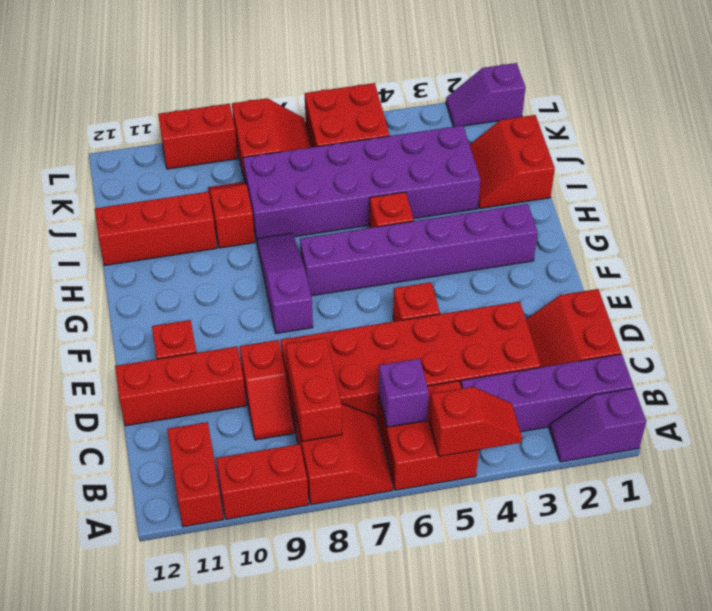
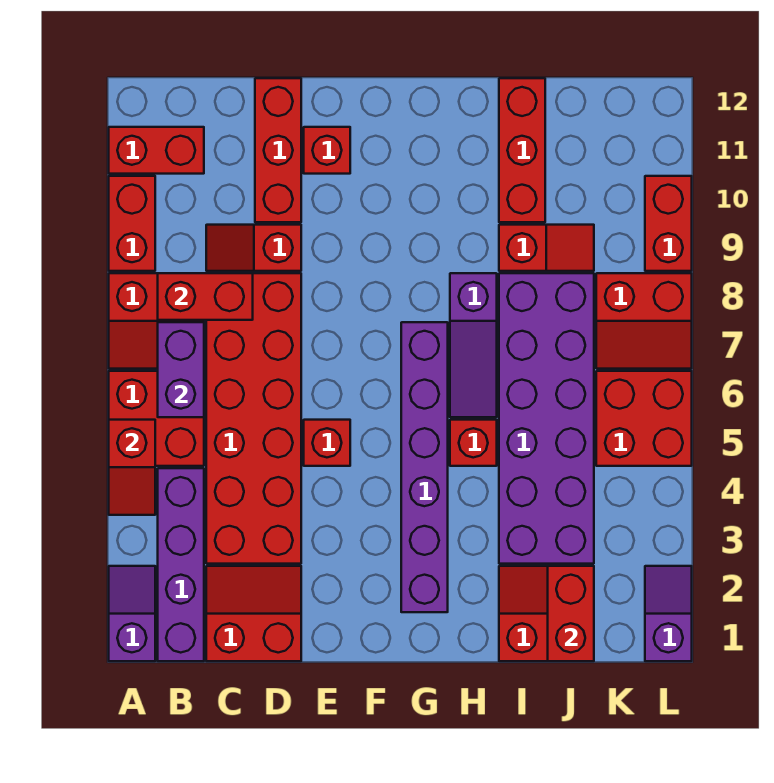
purple 1x1 brick [379,358,429,427] -> purple 1x2 brick [158,322,204,417]
purple 1x3 slope [257,233,313,333] -> purple 1x3 slope turned to [450,273,497,417]
none -> red 1x2 brick [548,566,594,661]

